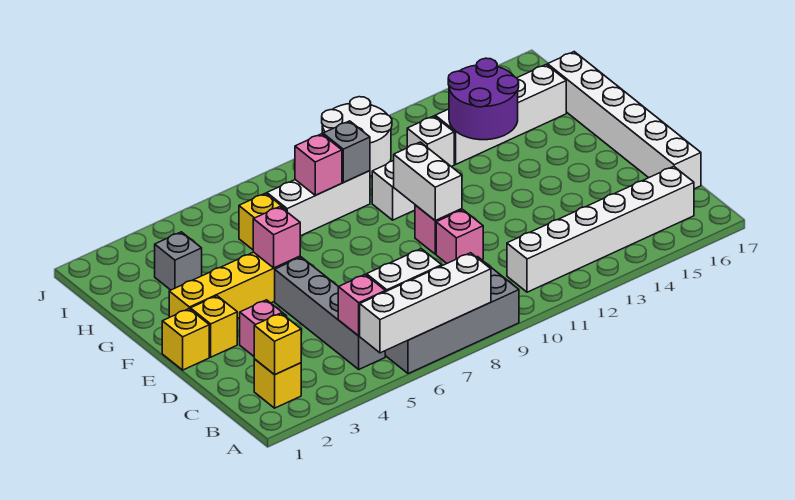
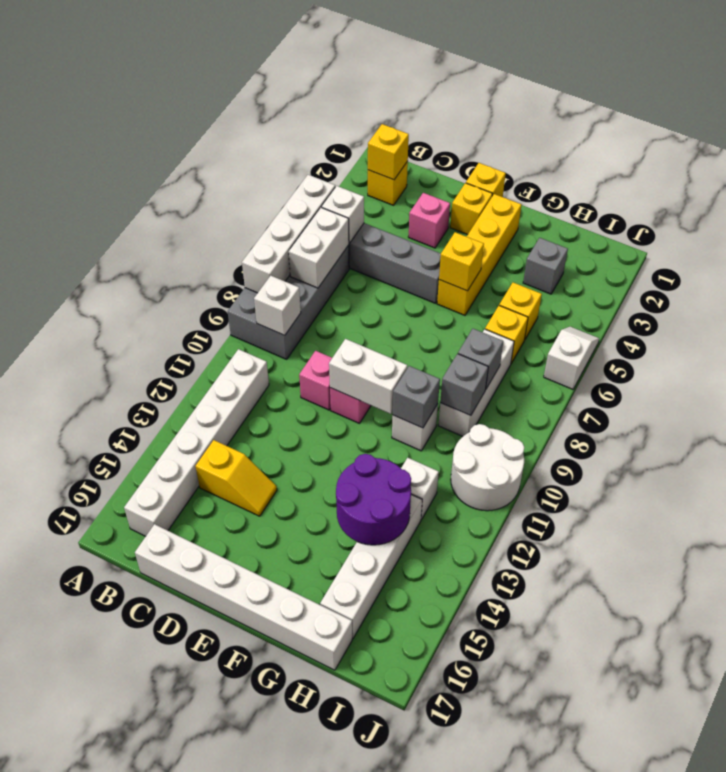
pink 1x1 brick [338,274,385,336] -> white 1x1 brick [321,186,364,243]
none -> white 1x1 brick [254,276,301,335]
none -> yellow 1x2 slope [195,440,277,516]
pink 1x1 brick [253,207,300,268] -> yellow 1x1 brick [439,232,484,291]
none -> grey 1x1 brick [393,366,440,428]
none -> yellow 1x1 brick [499,282,542,339]
pink 1x1 brick [295,134,342,195] -> grey 1x1 brick [458,329,503,390]
none -> white 1x2 slope [544,327,599,389]

